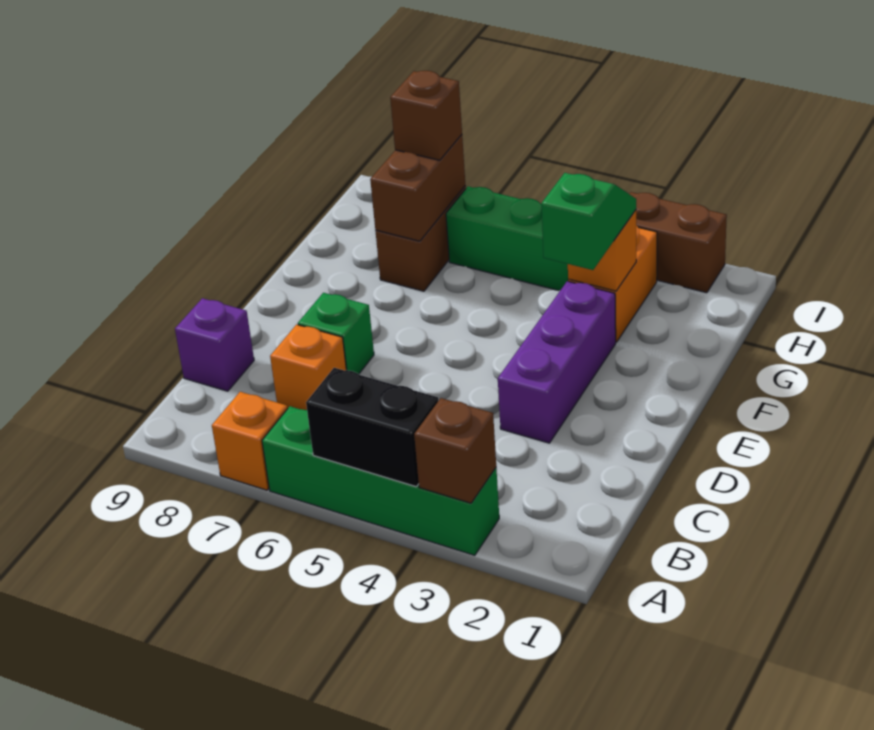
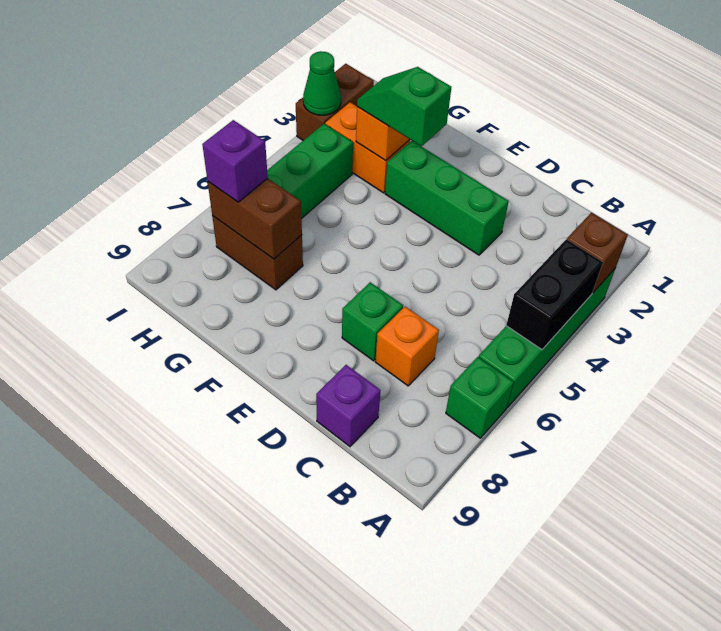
orange 1x1 brick [212,392,288,490] -> green 1x1 brick [446,357,514,438]
purple 1x3 brick [498,281,616,443] -> green 1x3 brick [385,141,509,255]
brown 1x1 brick [390,71,462,160] -> purple 1x1 brick [202,120,268,202]
none -> green 1x1 cone [303,51,341,115]

